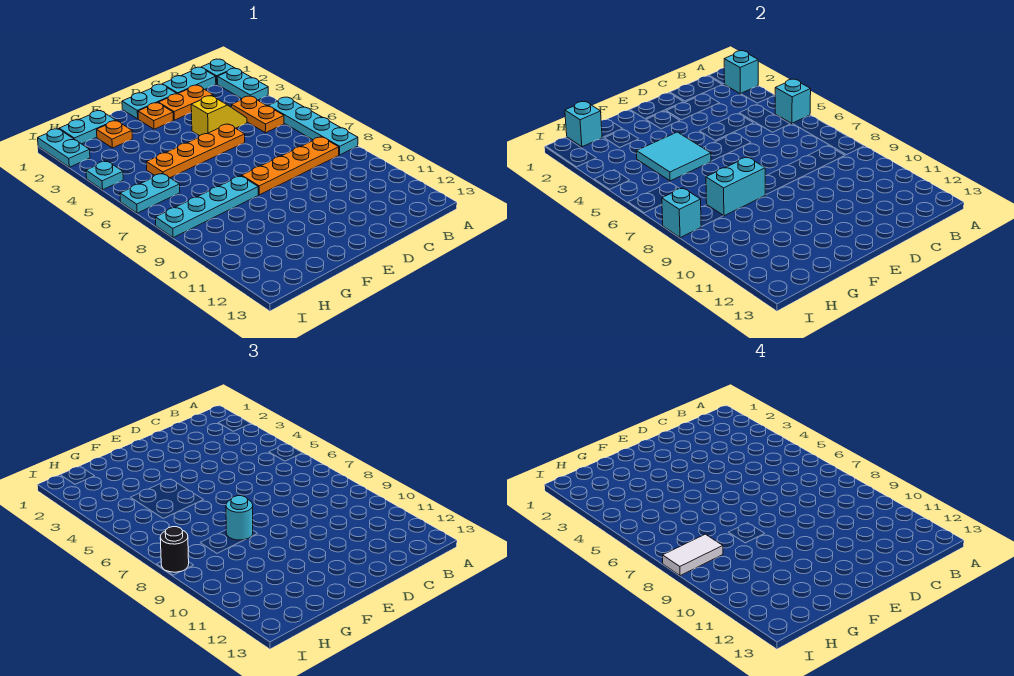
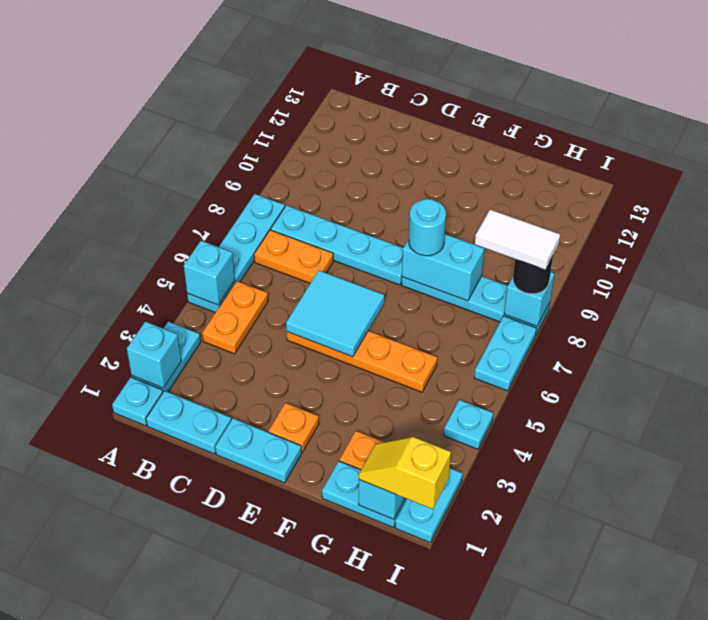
orange 1x4 plate [242,137,339,195] -> cyan 1x4 plate [271,205,403,285]
orange 1x2 plate [158,85,213,120] -> orange 1x2 plate moved to [254,230,333,283]
yellow 1x2 slope [191,96,247,136] -> yellow 1x2 slope moved to [359,437,451,509]
cyan 2x2 tile [636,132,711,181] -> cyan 2x2 tile moved to [286,271,384,357]
cyan 1x2 plate [120,173,180,213] -> cyan 1x2 plate turned to [474,316,536,391]

